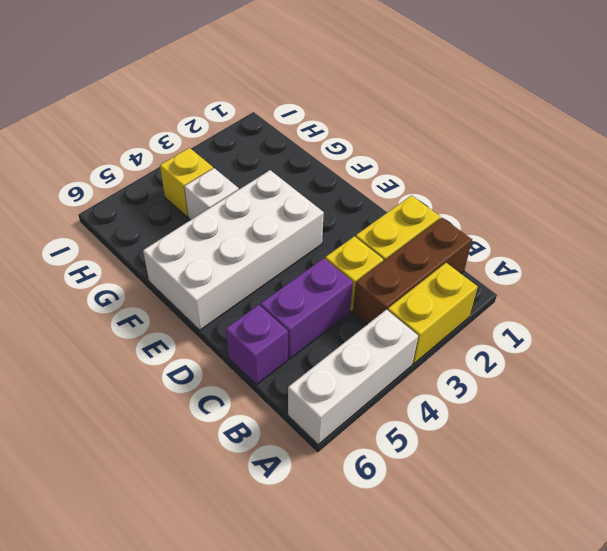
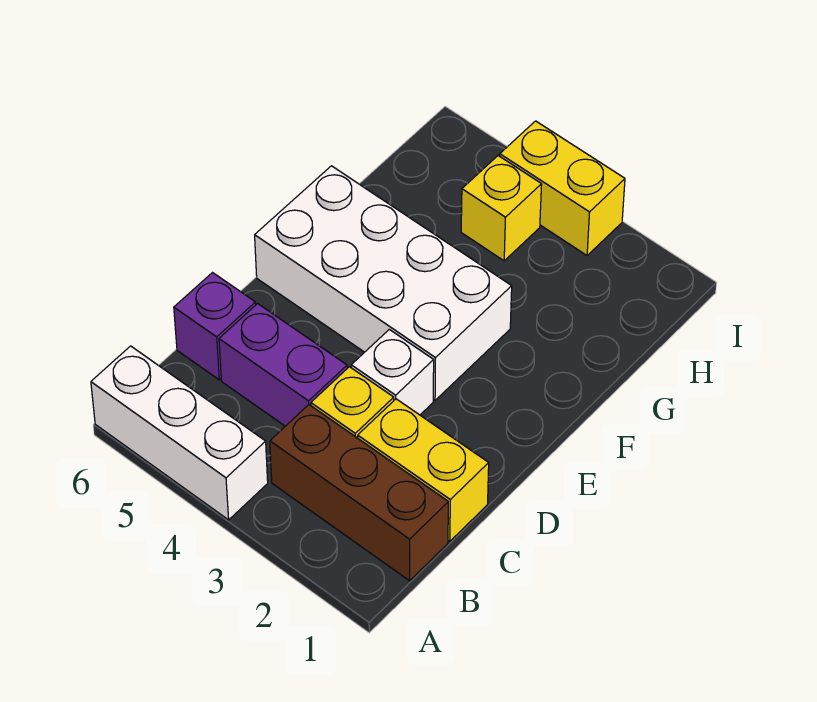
yellow 1x2 brick [388,263,478,364] -> yellow 1x2 brick moved to [500,121,625,255]
white 1x1 brick [184,168,239,220] -> white 1x1 brick moved to [351,329,434,415]

